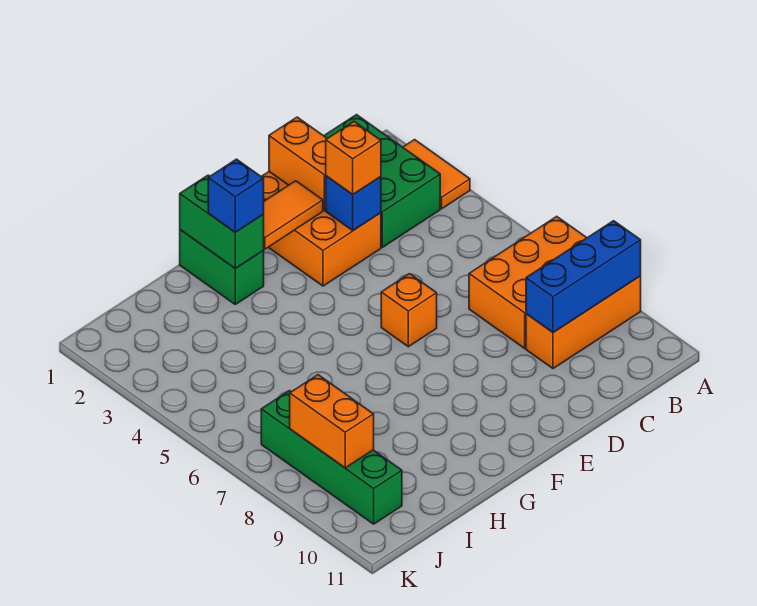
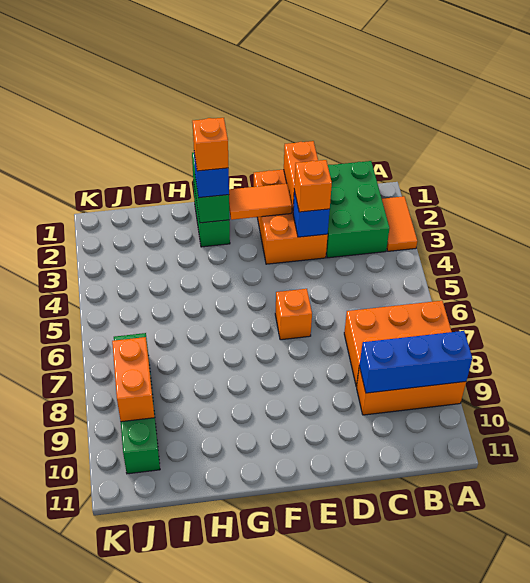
none -> orange 1x1 brick [192,118,228,171]

